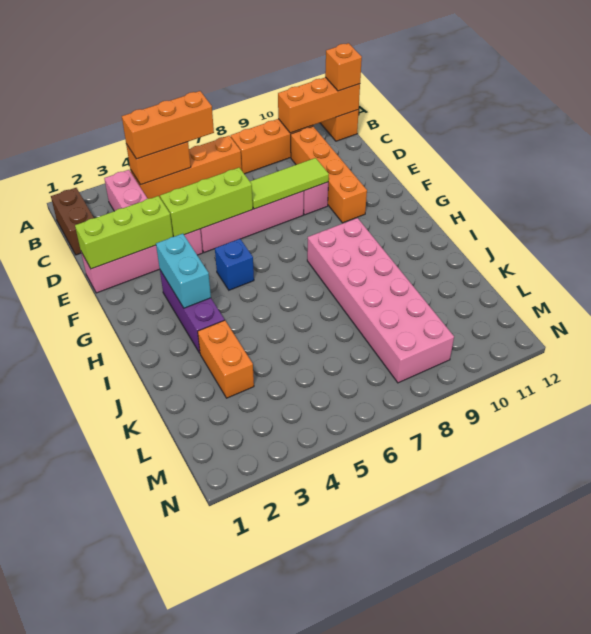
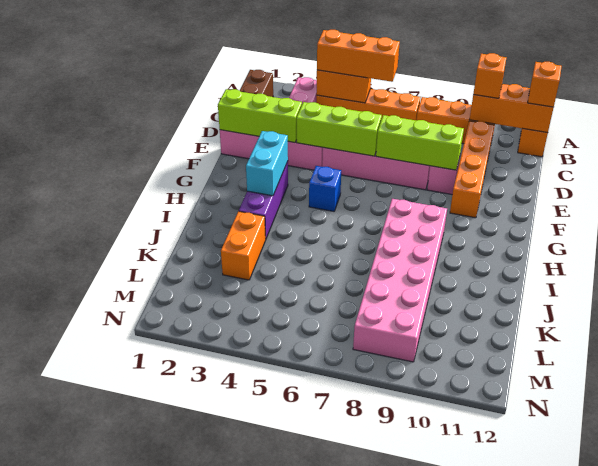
none -> orange 1x1 brick [473,53,506,98]
lime 1x3 tile [250,158,329,209] -> lime 1x3 brick [376,115,464,170]

